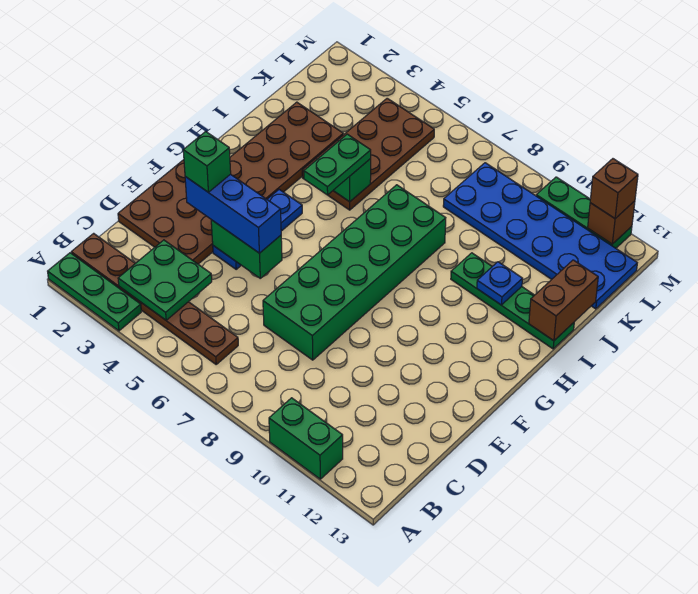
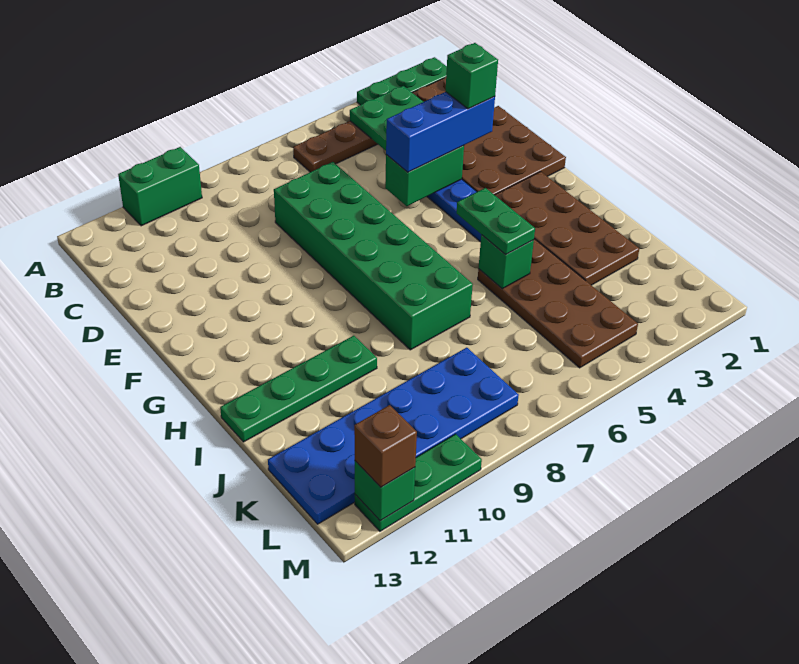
blue 1x1 plate [477,262,523,305] -> none
brown 1x2 brick [529,260,598,341] -> none
brown 1x1 brick [588,201,635,244] -> green 1x1 brick [355,461,415,521]

